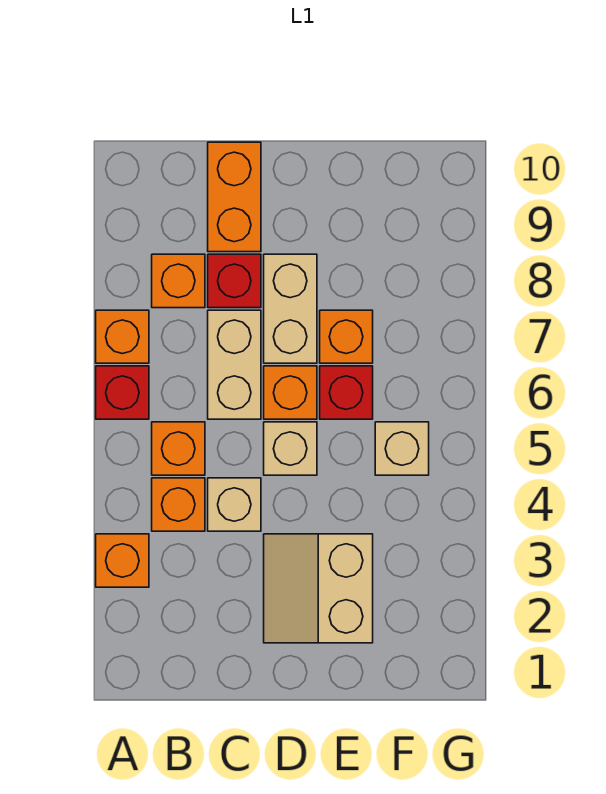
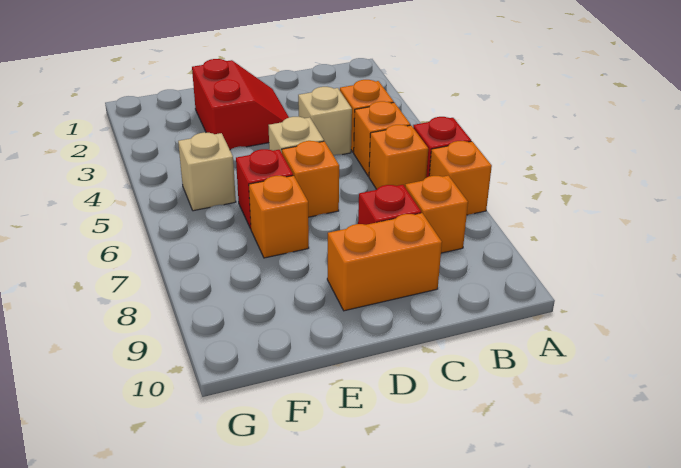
orange 1x1 brick [96,534,149,587] -> orange 1x1 brick moved to [369,125,428,189]
tan 1x2 brick [208,310,261,419] -> none
orange 1x2 brick [208,142,261,252] -> orange 1x2 brick turned to [327,213,442,311]
tan 2x2 slope [264,534,373,643] -> red 2x2 slope [192,59,289,150]
tan 1x2 brick [264,254,317,363] -> none

